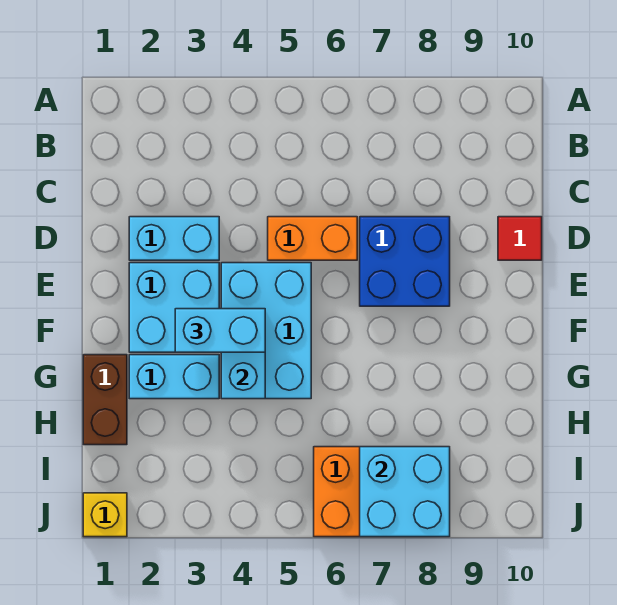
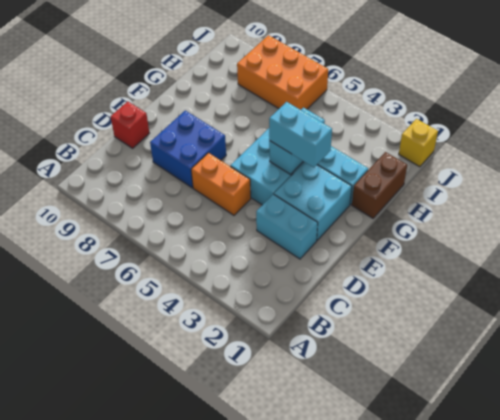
red 1x1 tile [498,217,542,260] -> red 1x1 brick [111,102,149,148]
cyan 2x2 brick [360,447,450,537] -> none

